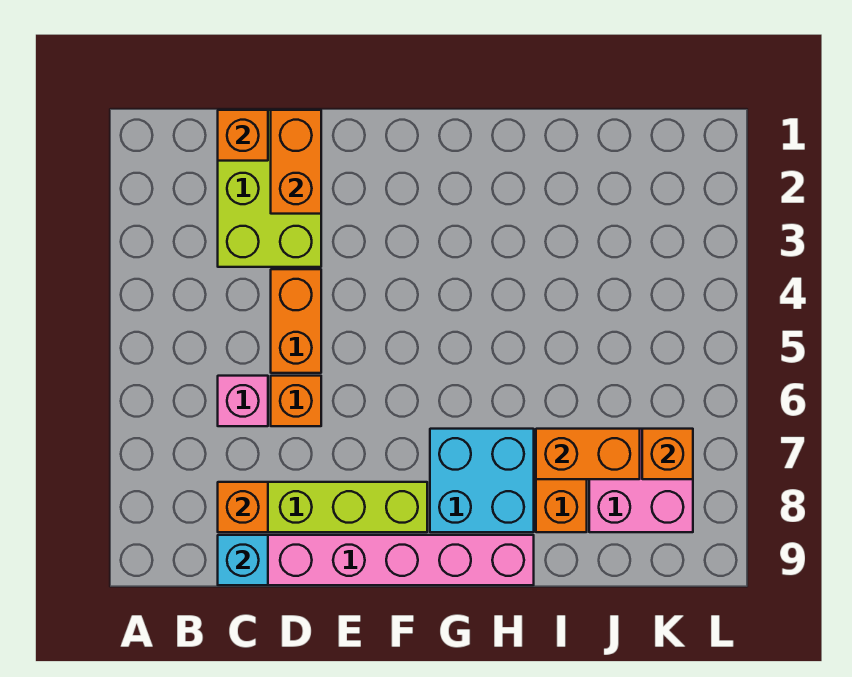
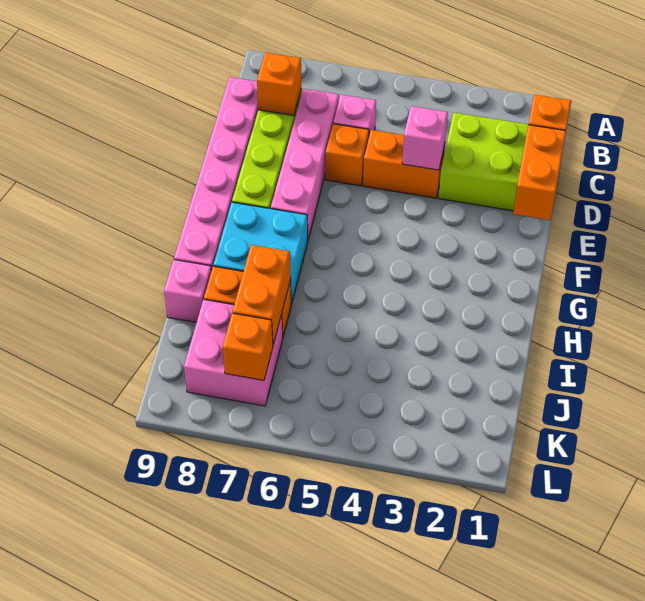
none -> pink 1x4 brick [271,89,339,239]
cyan 1x1 brick [218,535,268,585] -> none
orange 1x2 brick [271,110,321,214] -> orange 1x2 brick turned to [513,125,566,220]
none -> pink 1x1 brick [402,106,448,170]
none -> pink 1x1 brick [164,260,212,323]

